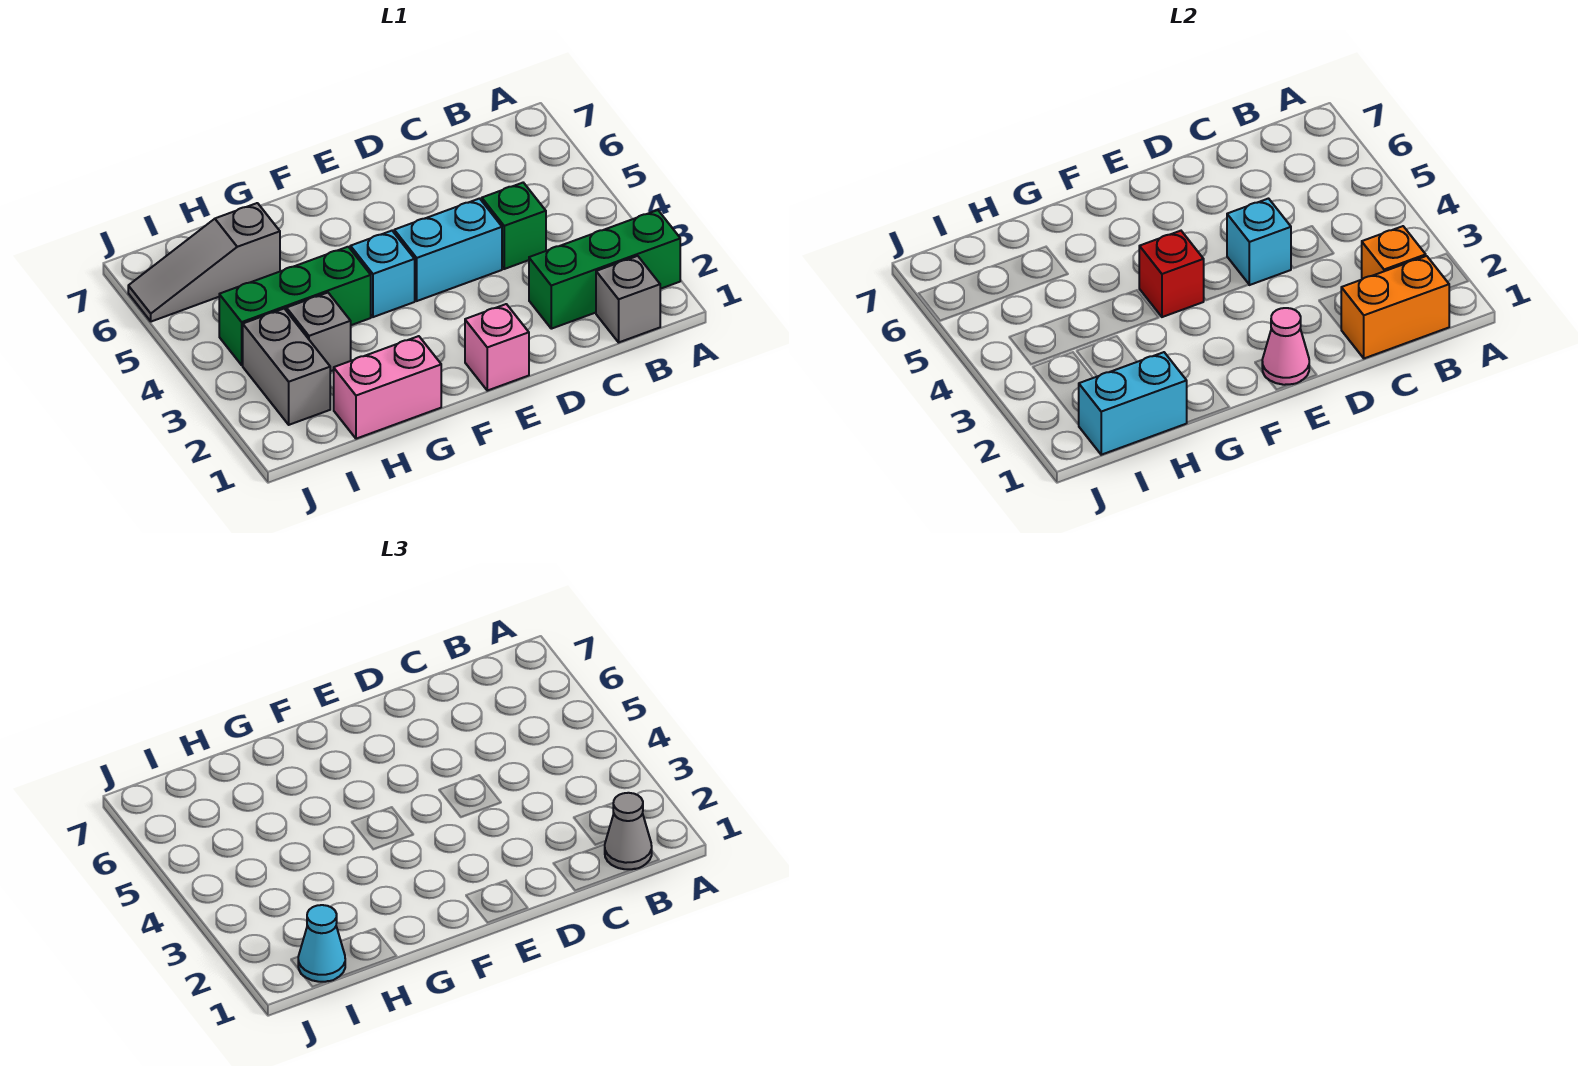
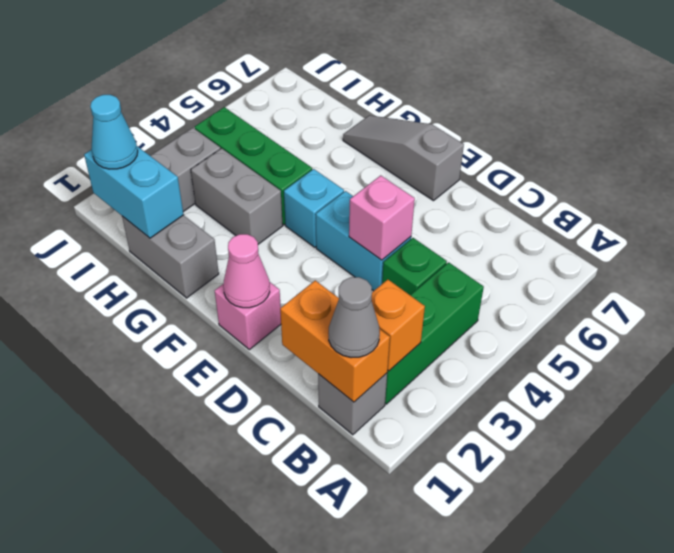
green 1x3 brick [529,210,680,329] -> green 1x3 brick turned to [385,262,484,404]
cyan 1x1 brick [1227,199,1291,285] -> pink 1x1 brick [349,175,415,260]
red 1x1 brick [1139,231,1204,317] -> none
pink 1x2 brick [334,336,441,439] -> grey 1x2 brick [122,215,219,298]
grey 1x1 brick [286,293,351,371] -> grey 1x2 brick [191,148,283,244]
grey 1x3 slope [128,203,280,322] -> grey 1x3 slope moved to [343,115,464,201]

